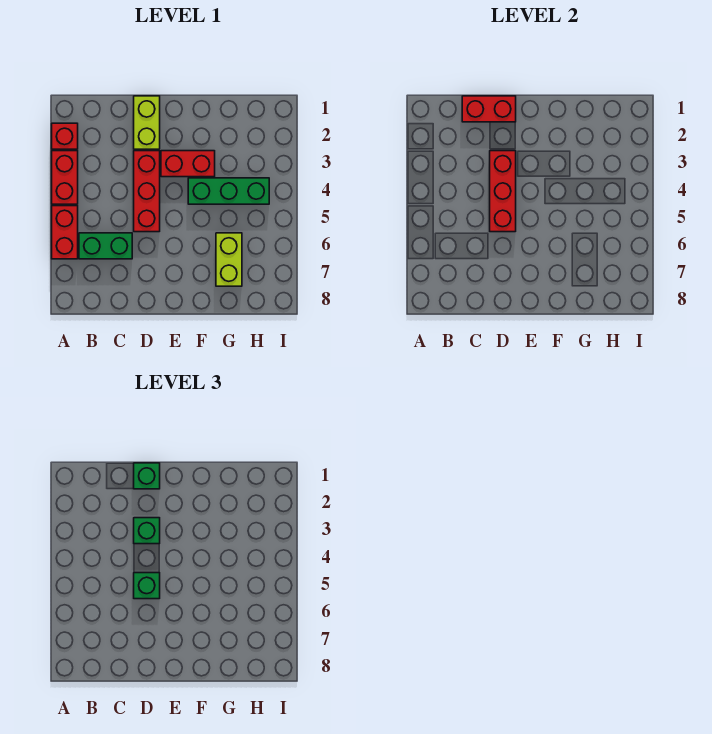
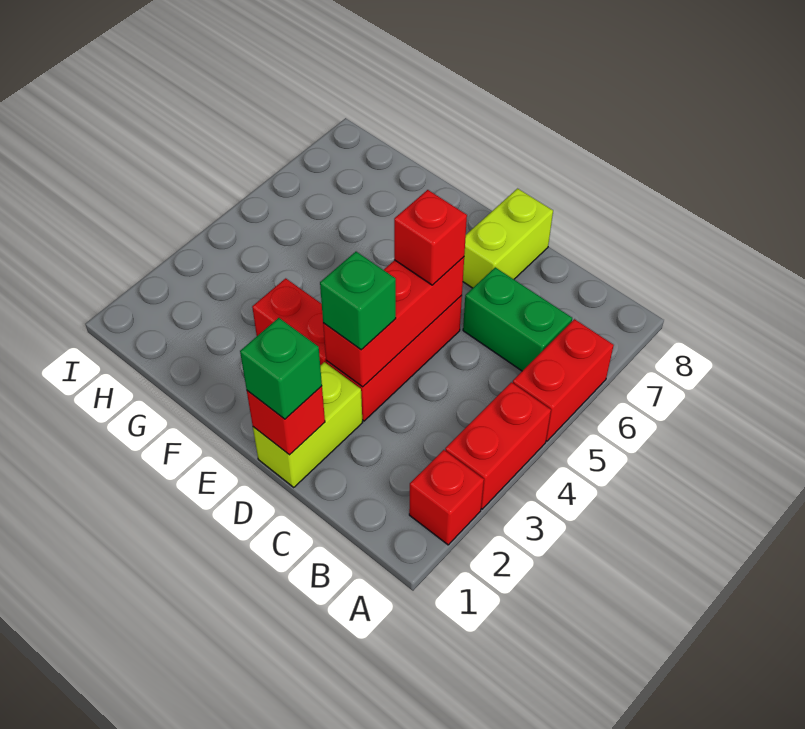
red 1x2 brick [462,96,516,122] -> red 1x1 brick [247,386,325,455]
green 1x1 brick [134,573,160,599] -> red 1x1 brick [394,190,467,285]
green 1x3 brick [188,178,269,204] -> none
lime 1x2 brick [216,233,242,286] -> lime 1x2 brick moved to [463,189,553,288]

